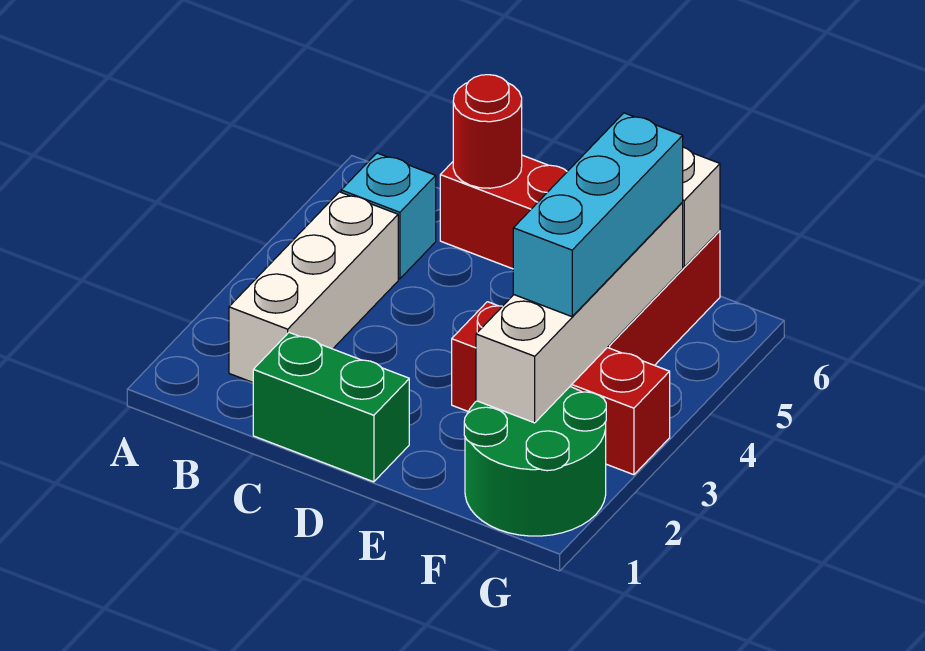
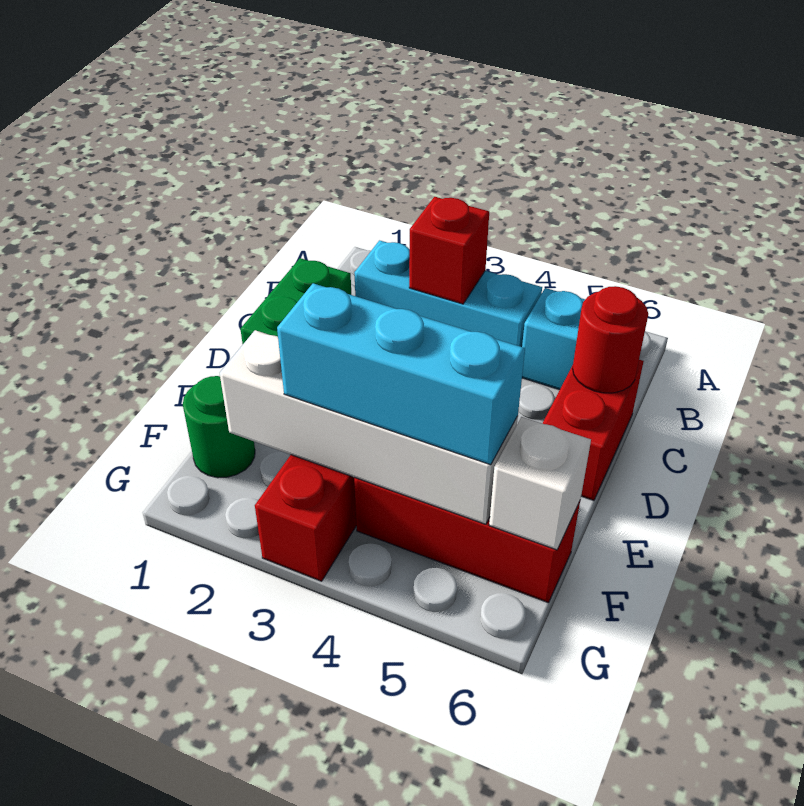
white 1x3 brick [229,192,398,382] -> cyan 1x3 brick [354,240,542,347]
none -> red 1x1 brick [409,197,489,304]
green 2x2 round brick [464,387,606,536] -> green 1x1 round brick [183,376,255,478]

